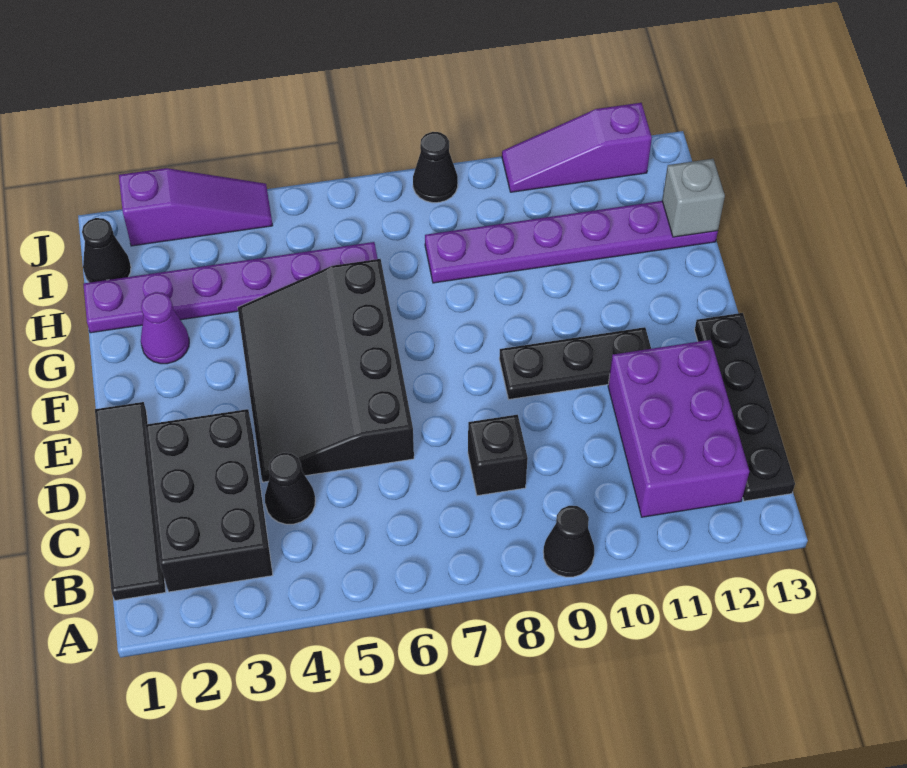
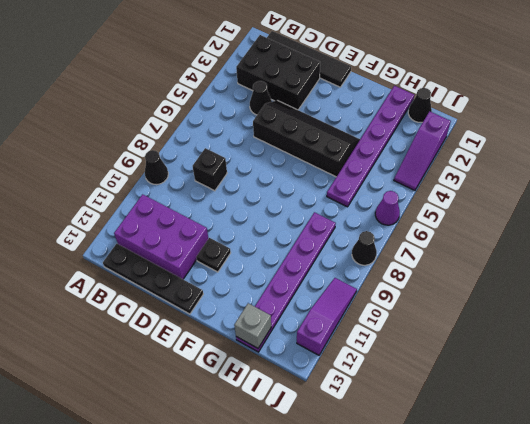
black 3x4 slope [238,259,414,482] -> black 2x4 slope [253,100,360,177]
black 1x3 plate [499,327,651,399] -> black 1x1 plate [196,238,231,272]
purple 1x1 cone [141,292,189,364] -> purple 1x1 cone moved to [375,191,400,225]

